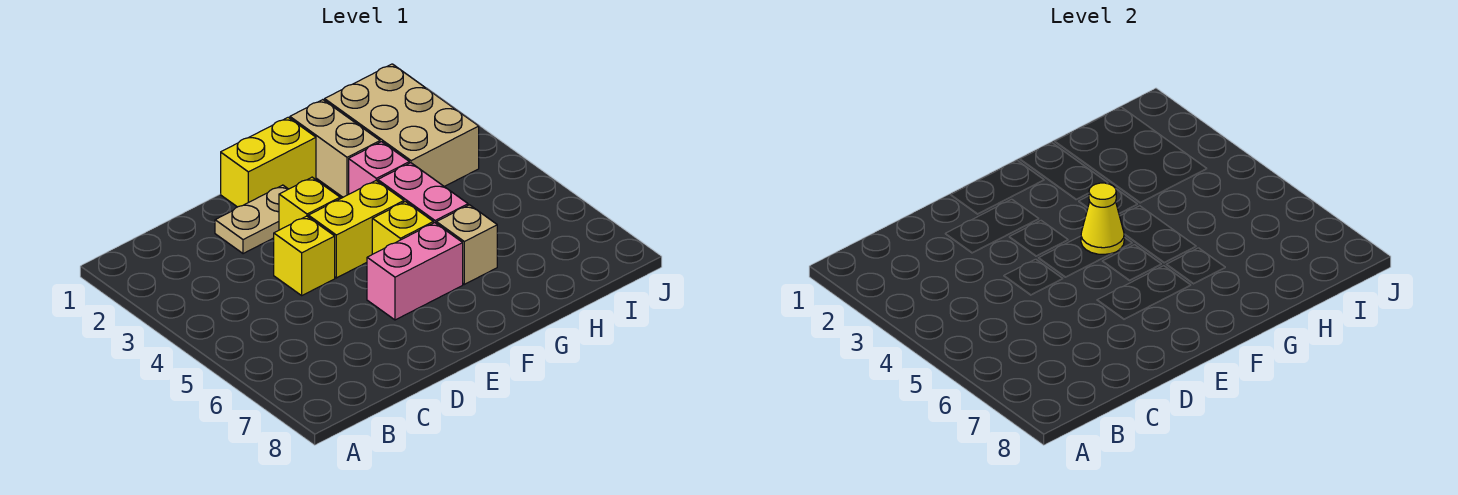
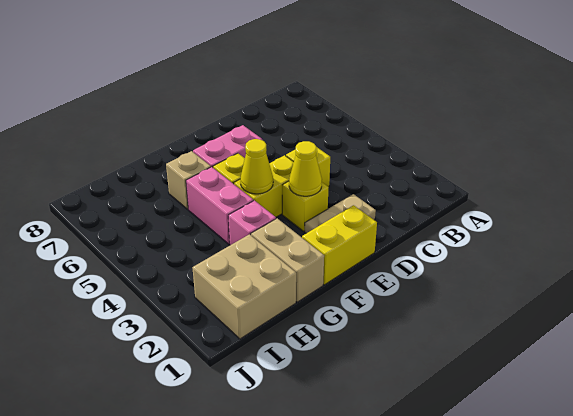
none -> yellow 1x1 cone [289,141,322,196]
tan 2x3 brick [325,64,479,187] -> tan 2x2 brick [192,234,296,339]

